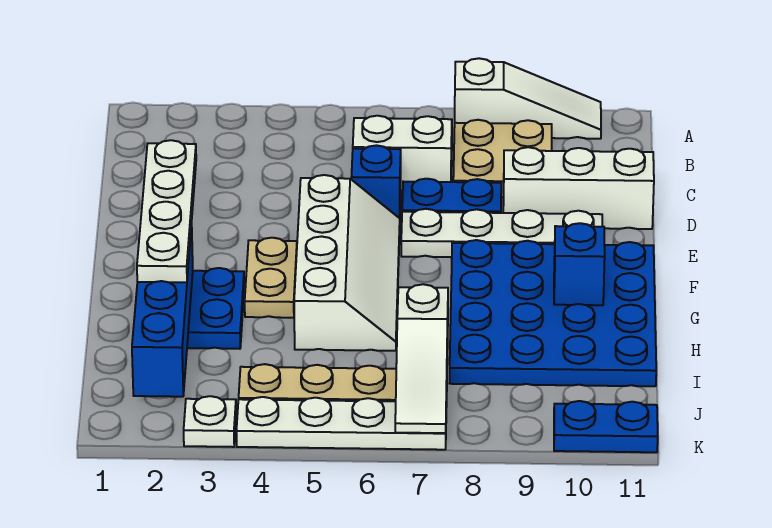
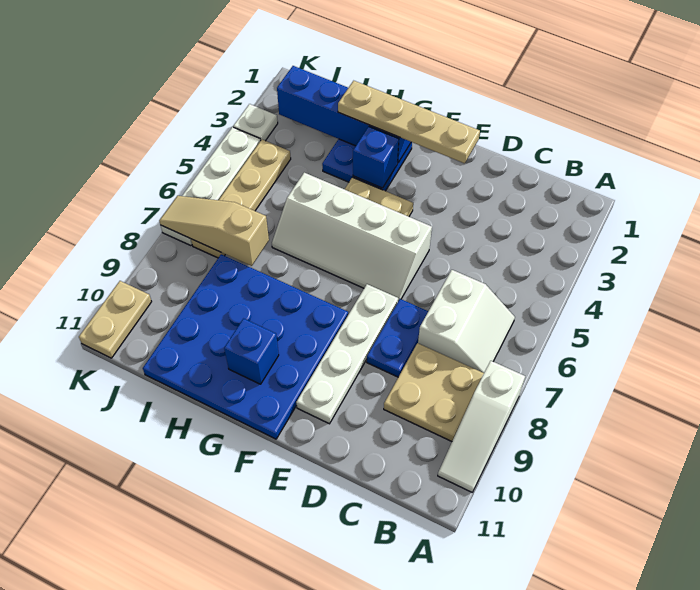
blue 1x1 brick [351,145,401,218] -> blue 1x1 brick moved to [353,127,399,188]
white 1x3 brick [503,147,654,229] -> none
white 1x4 plate [137,140,196,282] -> tan 1x4 plate [338,81,480,163]
white 1x3 slope [395,284,448,433] -> tan 1x3 slope [159,196,269,266]
blue 1x2 plate [554,401,658,452] -> tan 1x2 plate [79,281,152,358]

